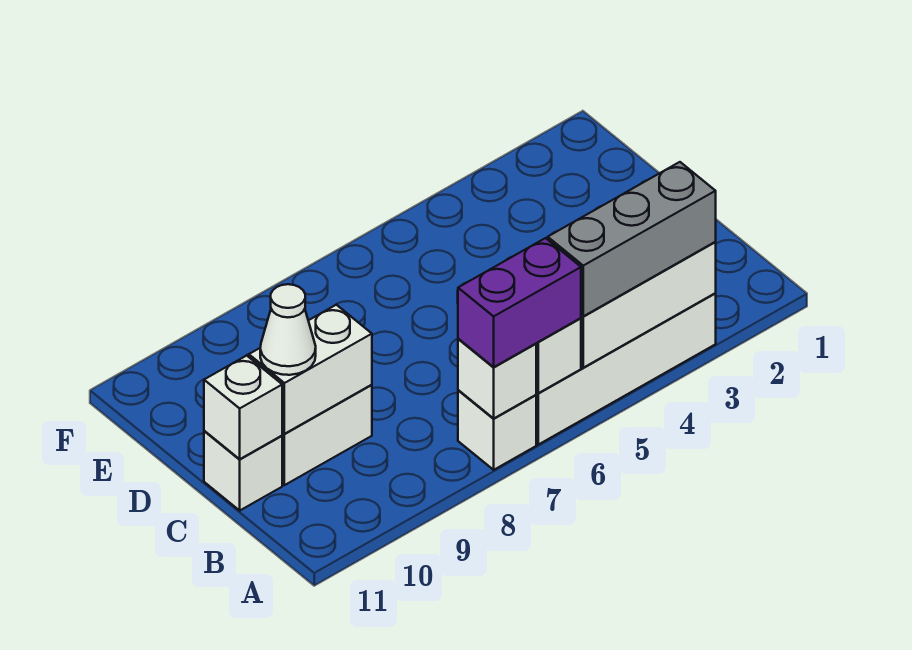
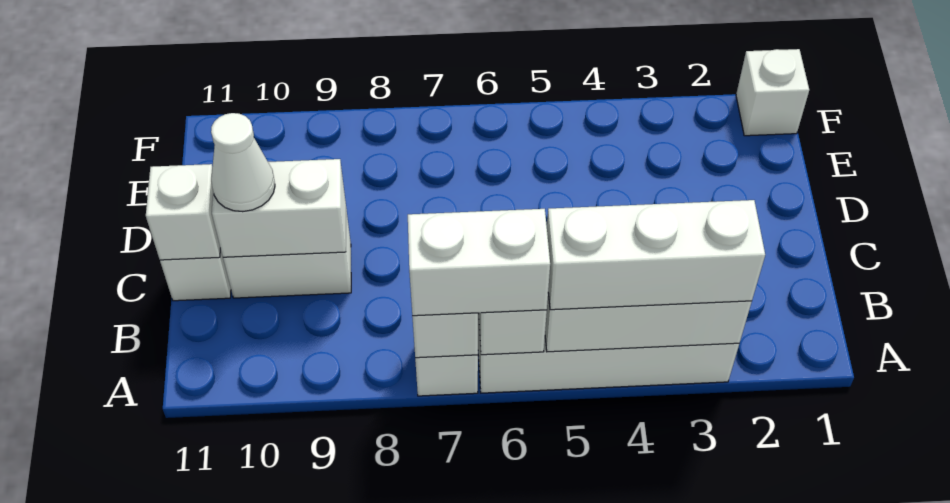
grey 1x3 brick [547,162,716,316] -> white 1x3 brick [547,200,765,310]
purple 1x2 brick [458,238,581,367] -> white 1x2 brick [408,209,550,316]
none -> white 1x1 brick [736,49,809,136]

